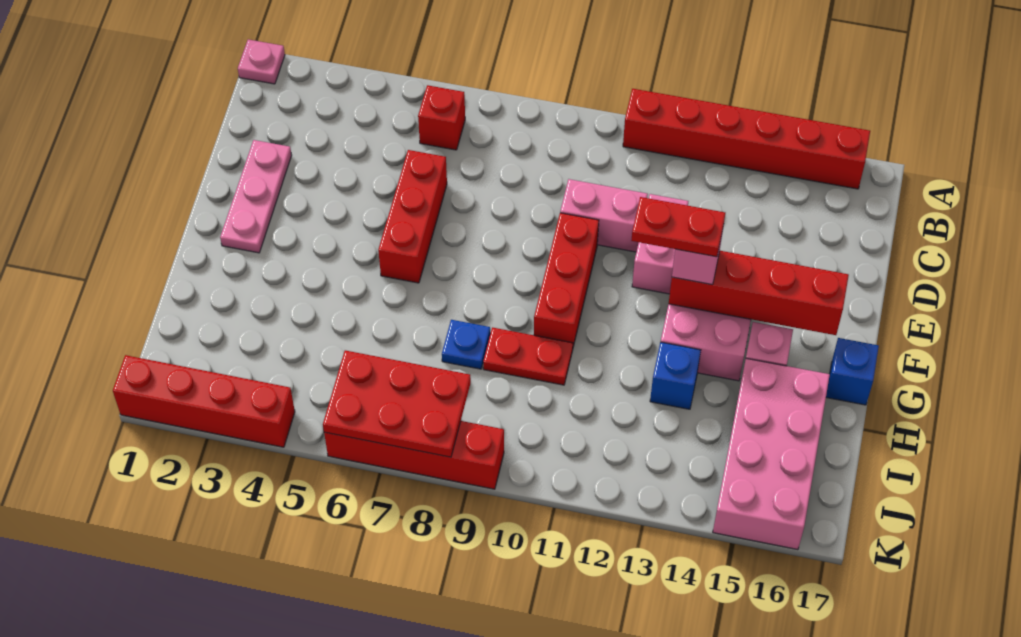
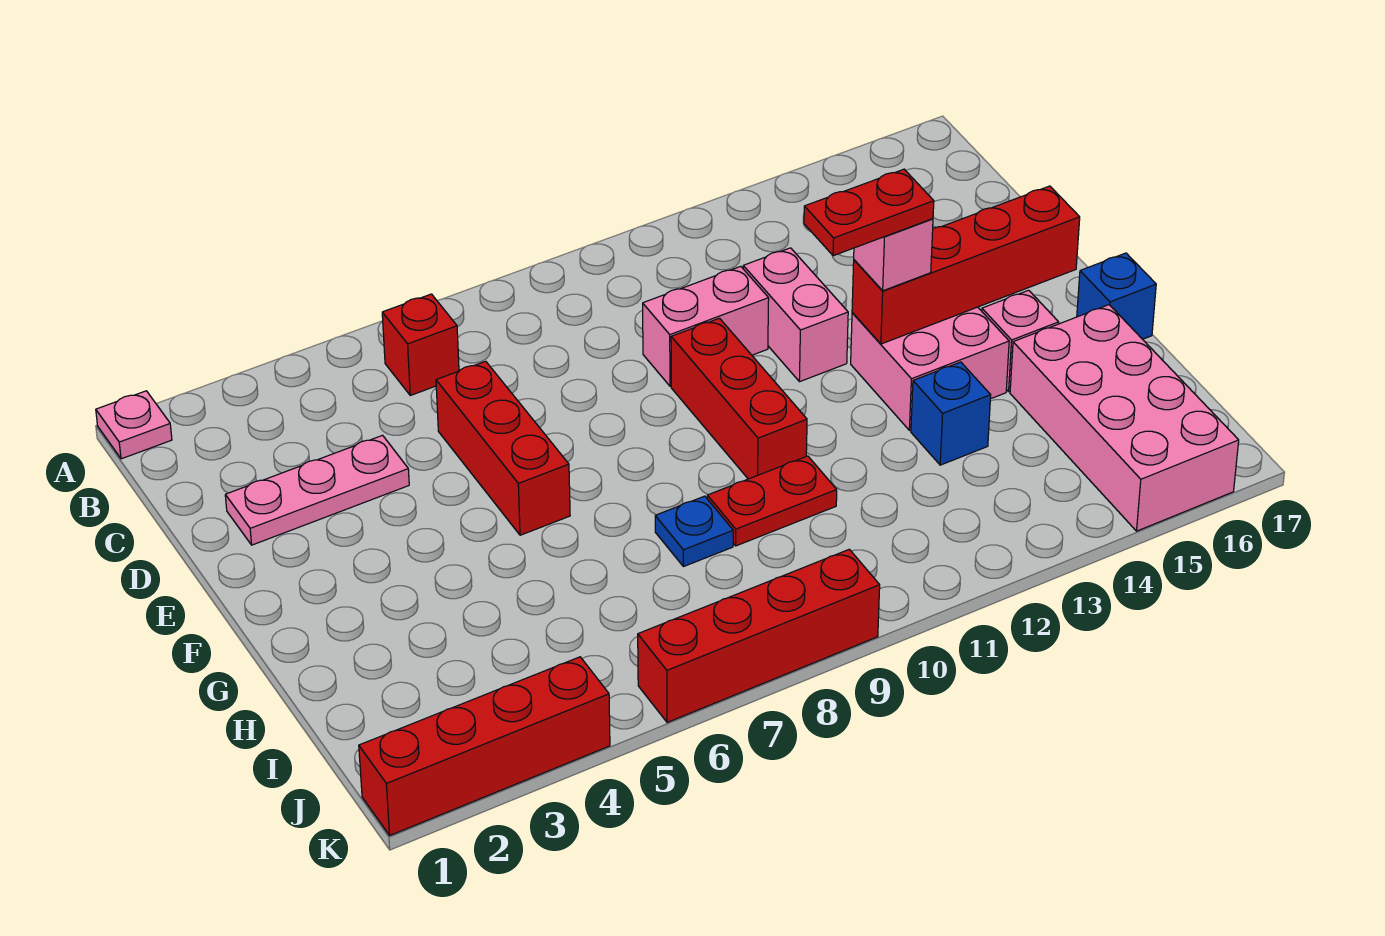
red 1x6 brick [623,89,870,189] -> none
pink 1x3 plate [220,140,292,253] -> pink 1x3 plate turned to [225,435,409,545]
red 2x3 plate [323,350,471,457] -> none

